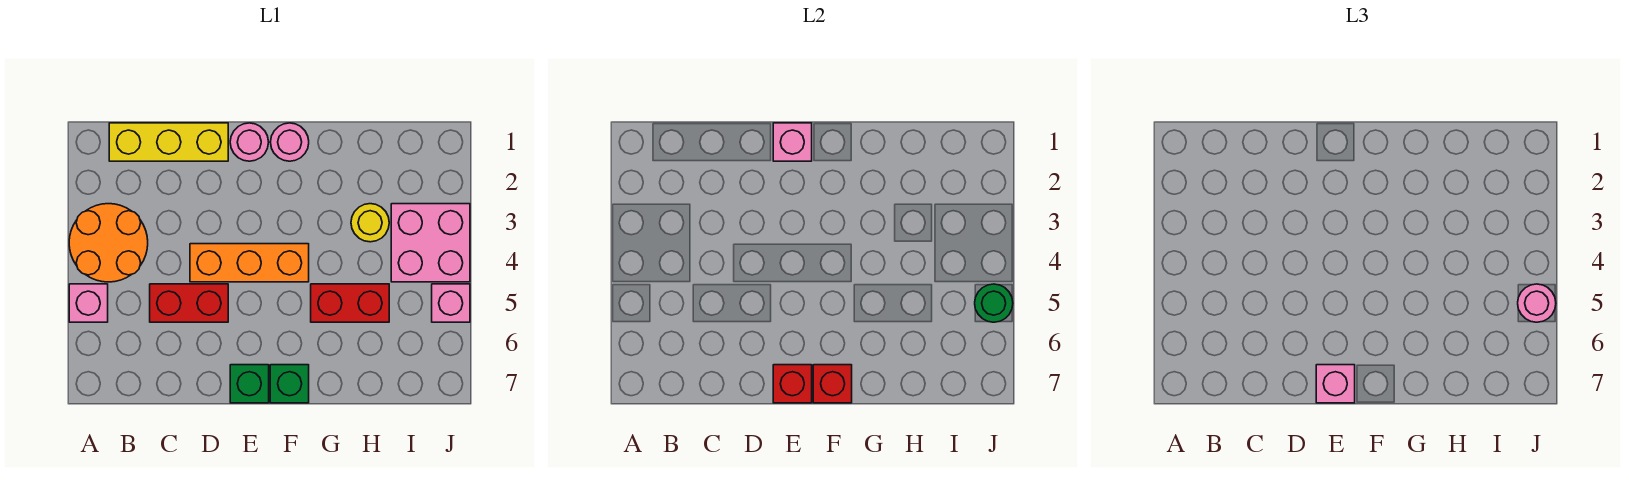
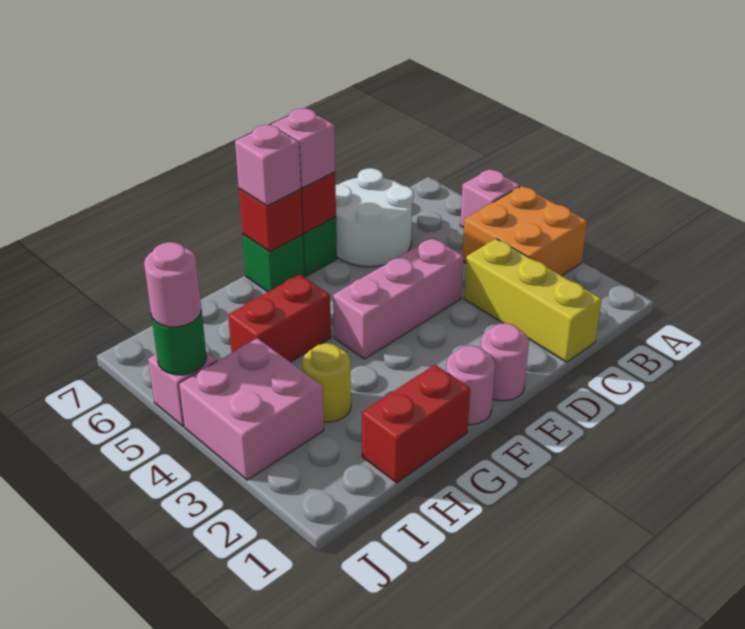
orange 2x2 round brick [69,204,148,282] -> orange 2x2 brick [462,186,587,276]
yellow 1x3 brick [109,123,228,161] -> yellow 1x3 brick turned to [464,239,602,362]
red 1x2 brick [150,284,228,322] -> red 1x2 brick moved to [362,365,470,483]
none -> white 2x2 round brick [335,168,414,267]
orange 1x3 brick [190,244,309,282] -> pink 1x3 brick [333,238,463,359]
pink 1x1 brick [773,123,812,161] -> pink 1x1 brick moved to [235,125,301,206]

